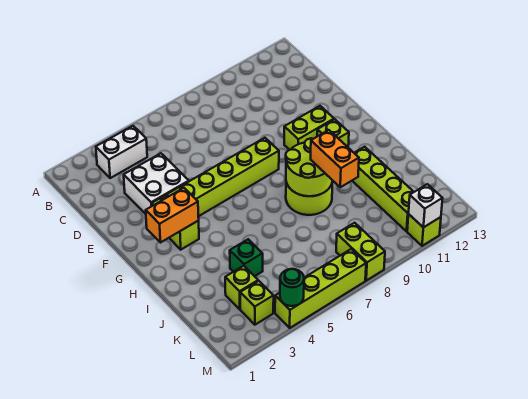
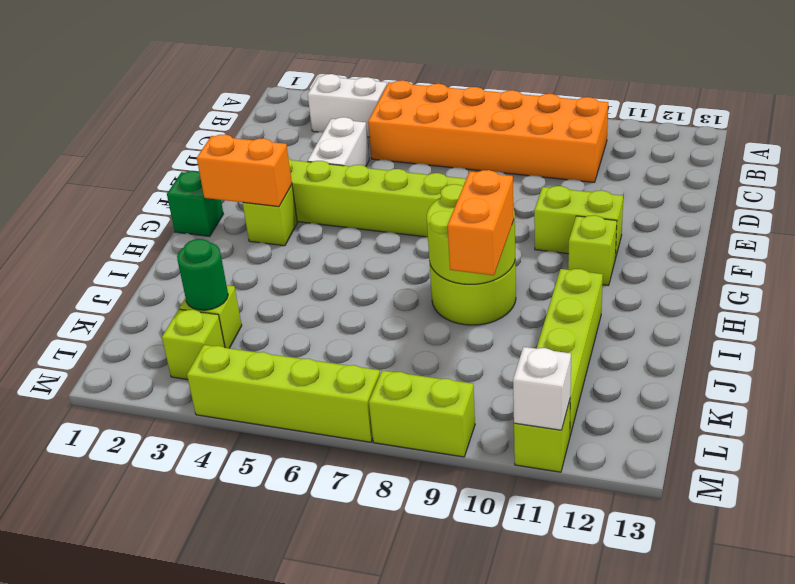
none -> orange 2x6 brick [368,80,608,182]
white 2x2 brick [124,153,189,214] -> white 1x2 brick [307,117,369,166]
green 1x1 brick [230,239,263,276] -> green 1x1 brick moved to [167,171,223,237]
lime 1x2 brick [336,223,385,280] -> lime 1x2 brick turned to [369,370,475,457]
green 1x1 round brick [280,269,304,306] -> green 1x1 round brick moved to [177,239,228,310]

